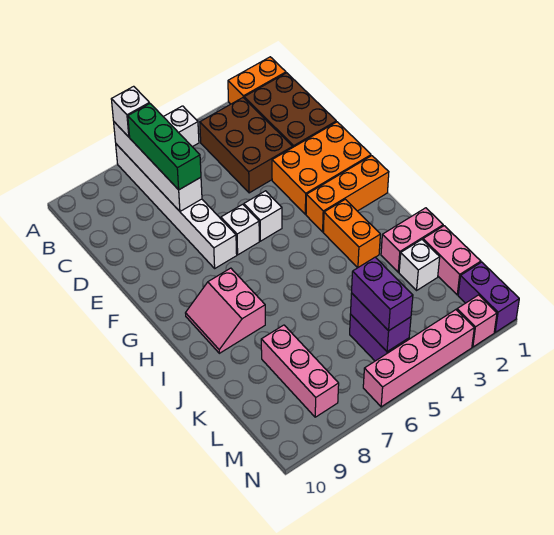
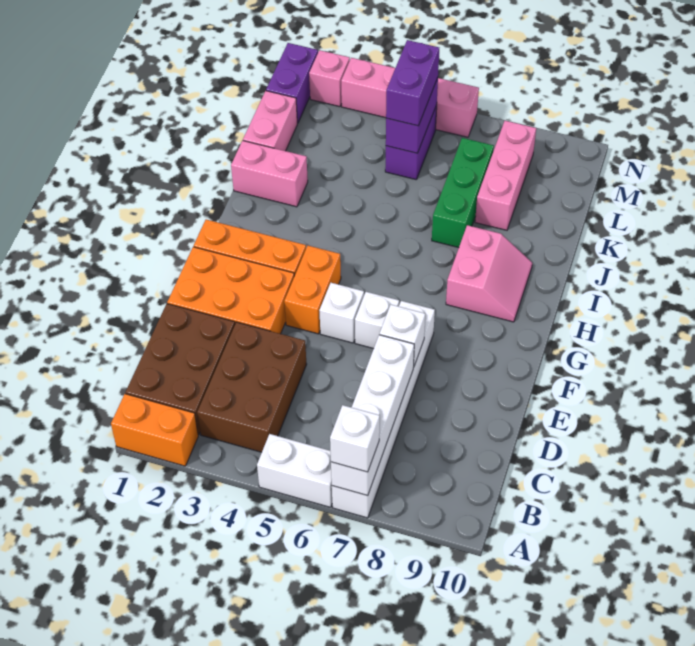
green 1x3 brick [128,104,201,190] -> green 1x3 brick moved to [432,138,494,248]
orange 1x2 brick [323,199,380,268] -> orange 1x2 brick moved to [284,245,341,334]
white 1x1 brick [399,240,440,290] -> white 1x1 brick moved to [380,305,425,367]

